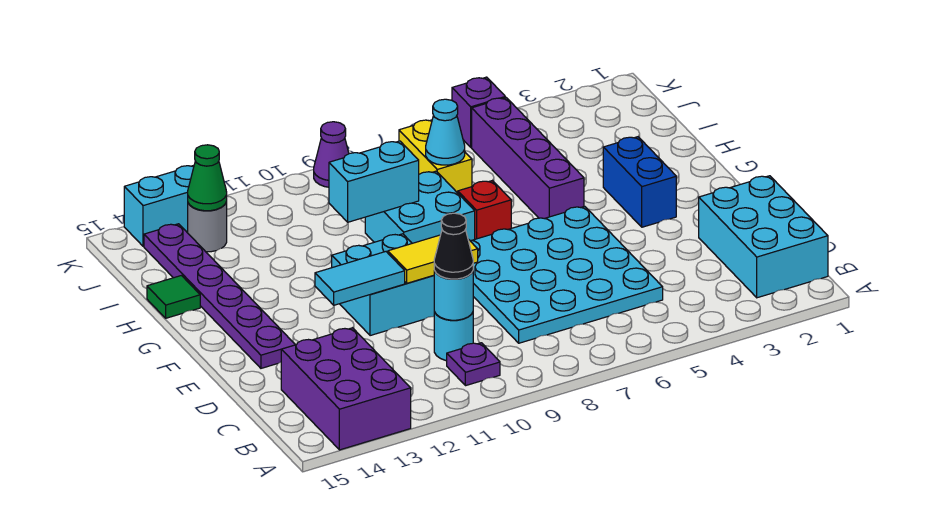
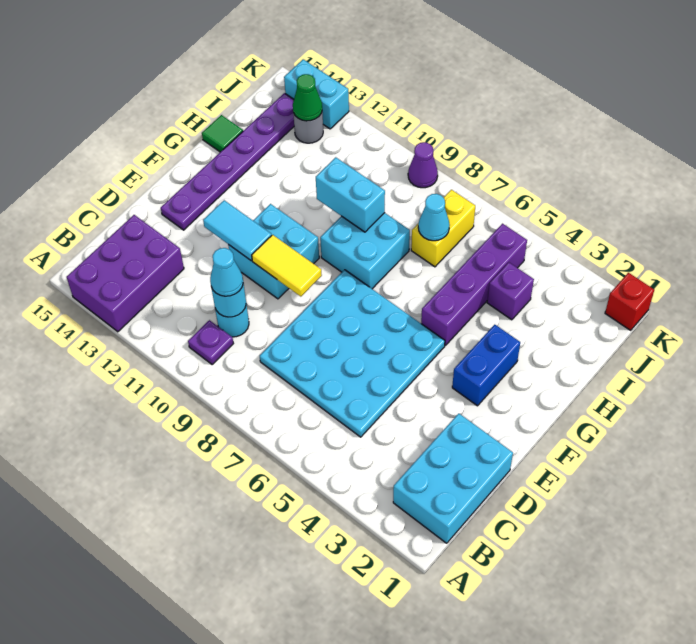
black 1x1 cone [434,213,473,279] -> cyan 1x1 cone [210,248,243,296]
red 1x1 brick [458,180,511,239] -> red 1x1 brick moved to [605,273,654,330]
purple 1x1 brick [452,77,505,147] -> purple 1x1 brick moved to [487,262,534,320]

